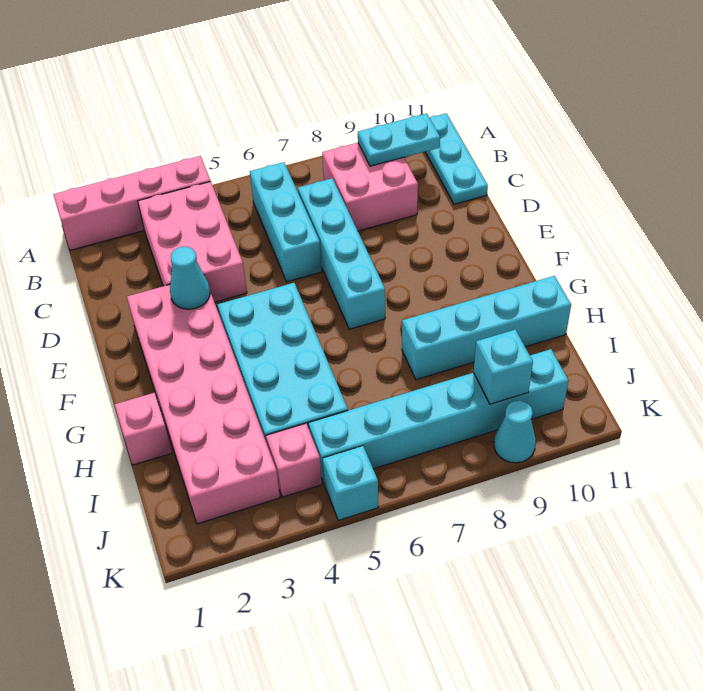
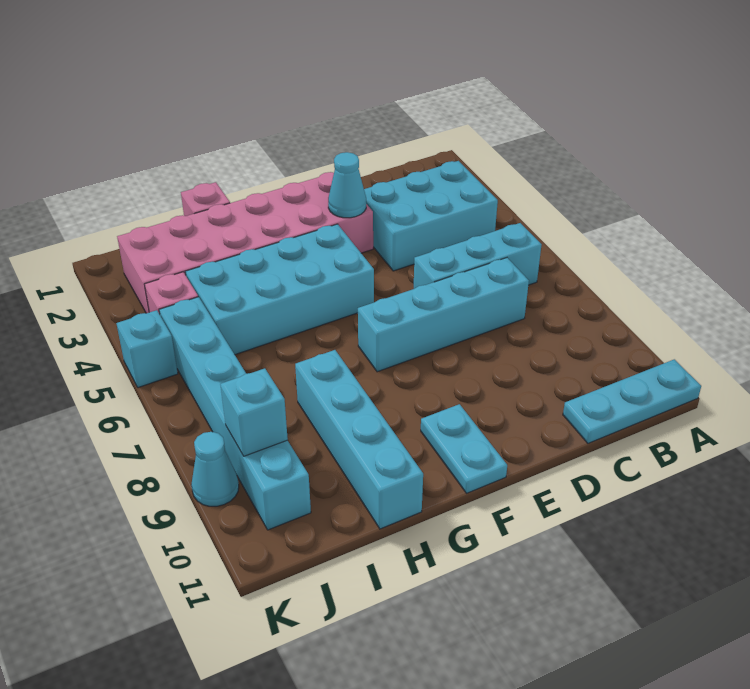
pink 1x4 brick [53,156,211,250] -> none
pink 2x3 brick [138,182,247,302] -> cyan 2x3 brick [364,161,498,271]
pink 2x2 brick [322,143,418,231] -> none
cyan 1x2 plate [358,113,440,166] -> cyan 1x2 plate moved to [421,404,507,493]

